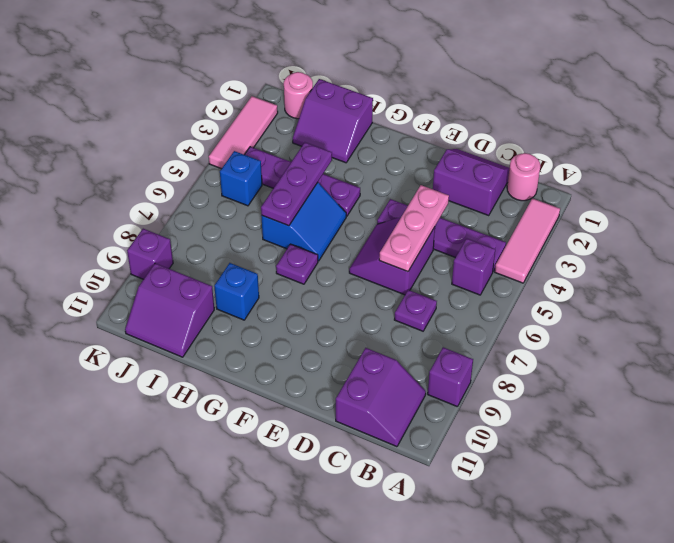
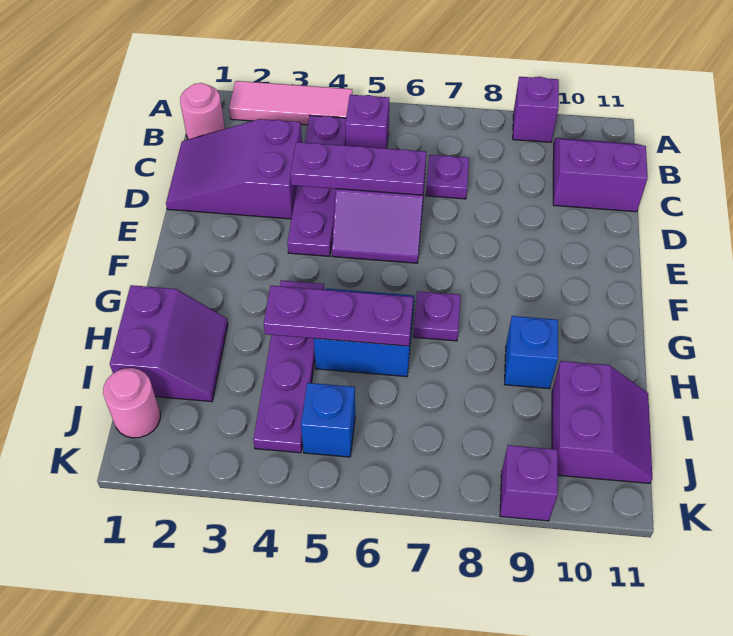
purple 2x2 slope [433,149,509,215] -> purple 2x3 slope [166,119,302,219]
pink 1x3 plate [379,185,449,272] -> purple 1x3 plate [290,142,427,195]
pink 1x3 tile [209,96,278,169] -> none

